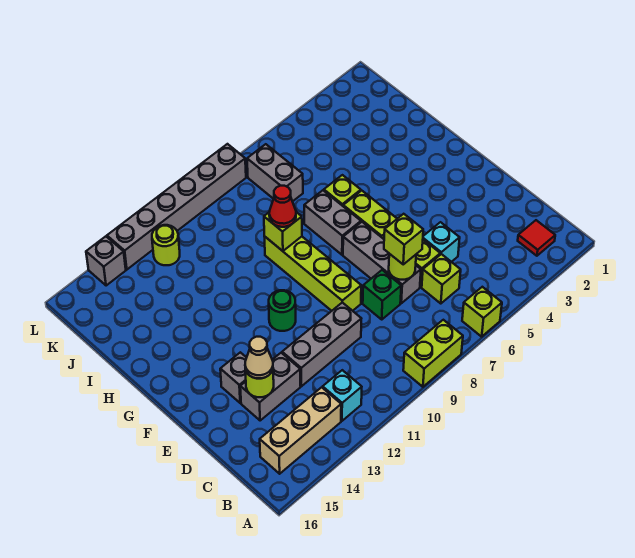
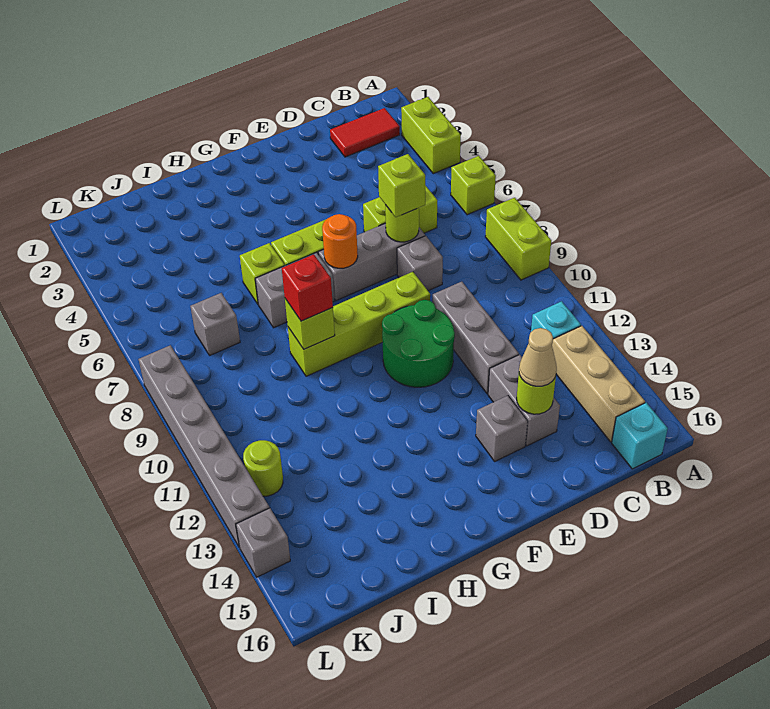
none -> lime 1x2 brick [401,97,461,174]
red 1x1 tile [518,220,555,256] -> red 1x2 tile [330,108,400,157]
cyan 1x1 brick [423,222,460,262] -> cyan 1x1 brick moved to [612,403,668,469]
green 1x1 brick [363,270,401,319] -> grey 1x1 brick [397,236,443,291]
none -> orange 1x1 round brick [322,214,358,268]
green 1x1 round brick [269,290,296,331] -> green 2x2 round brick [382,300,455,387]
red 1x1 cone [269,186,296,227] -> red 1x1 brick [282,254,333,321]
grey 1x2 brick [247,144,303,201] -> grey 1x1 brick [190,293,240,355]

